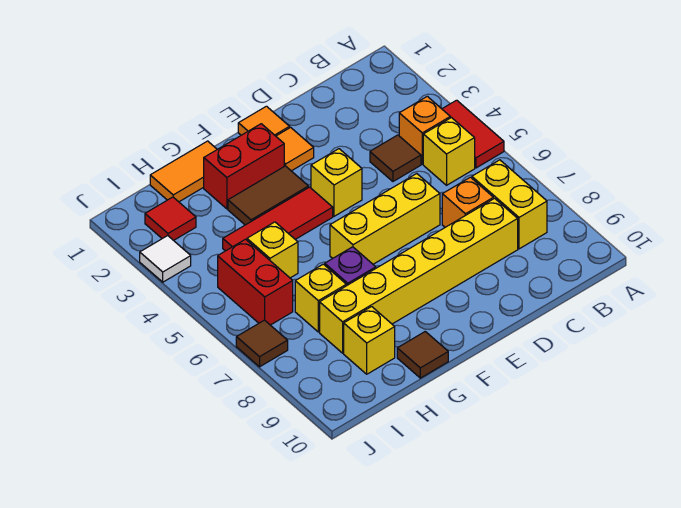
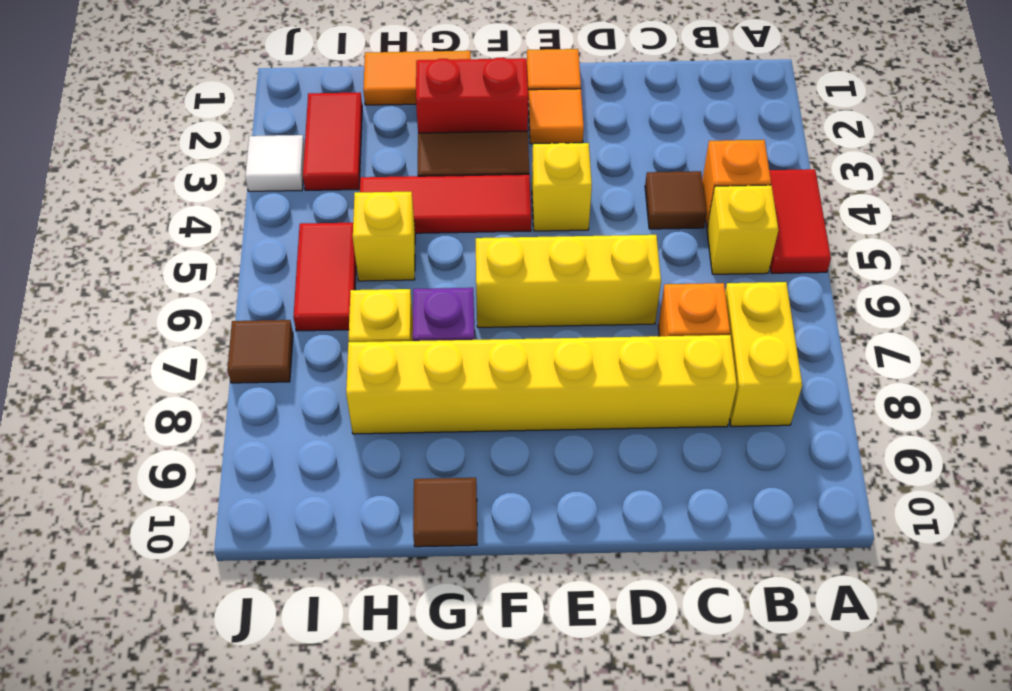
yellow 1x1 brick [344,307,395,374] -> none
red 1x1 tile [145,197,196,240] -> red 1x2 tile [303,92,362,190]
red 1x2 brick [218,239,293,325] -> red 1x2 tile [294,223,356,331]

